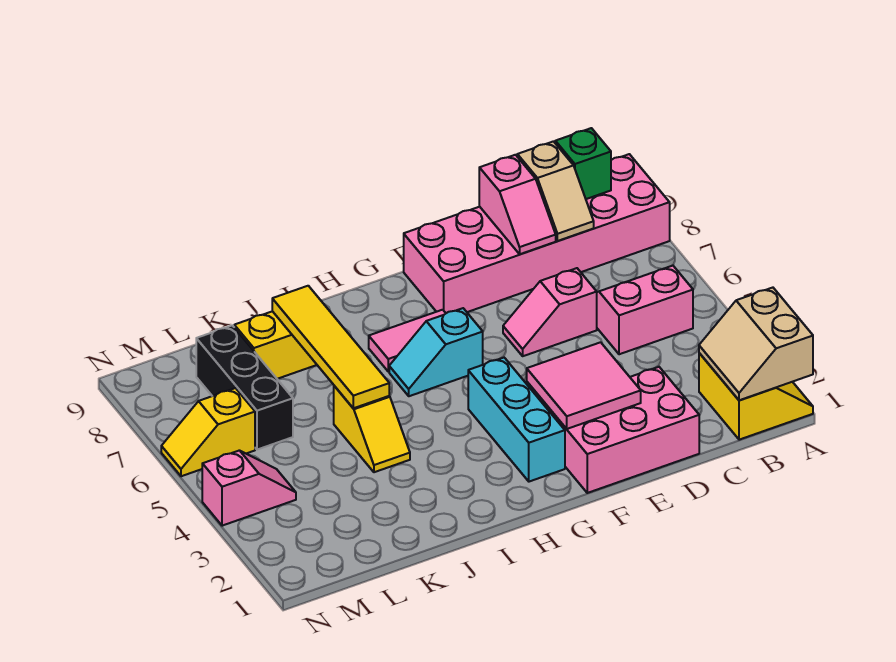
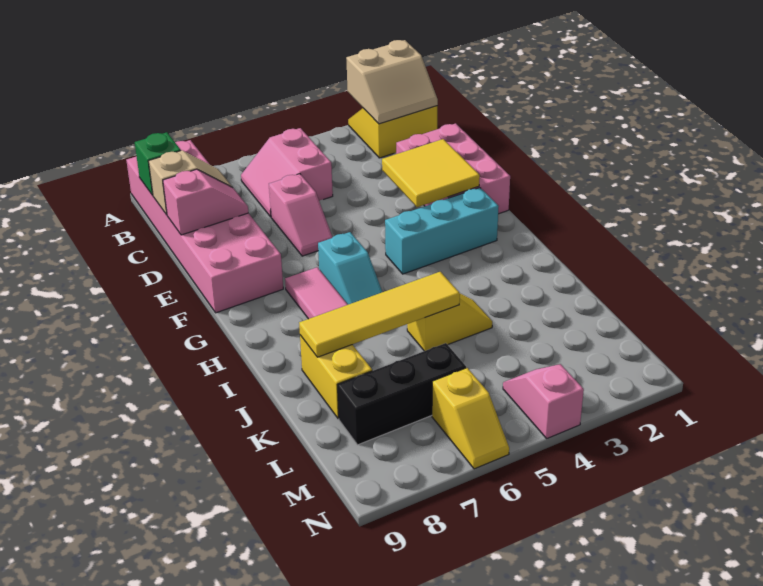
pink 2x2 tile [527,342,641,429] -> yellow 2x2 tile [382,139,480,207]

